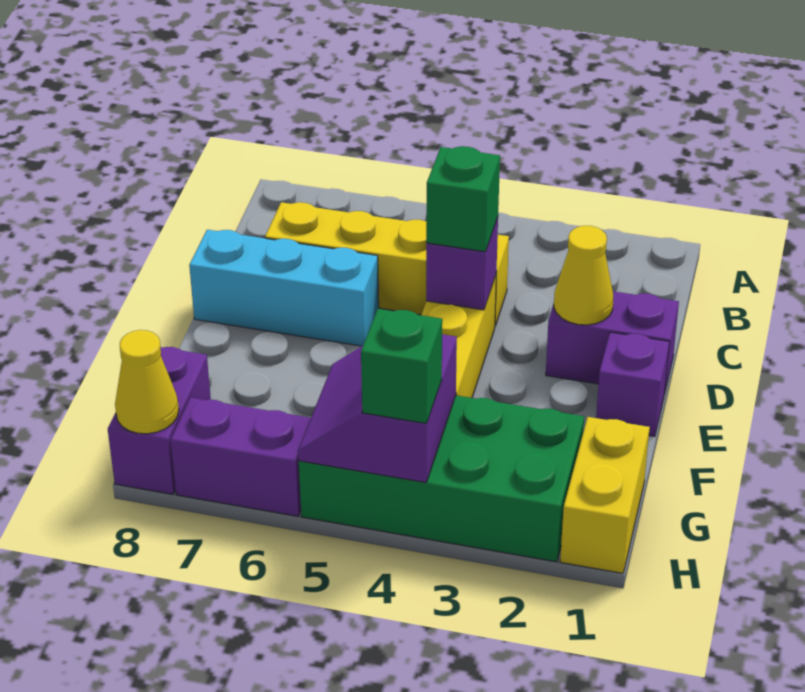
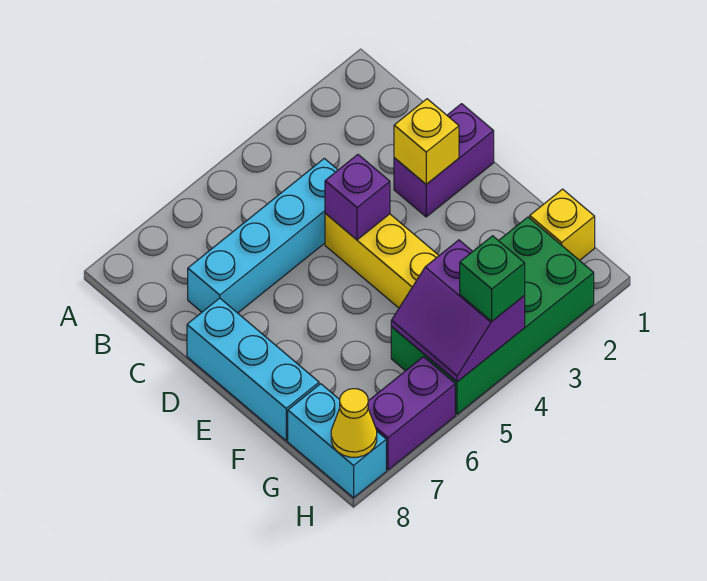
yellow 1x4 brick [265,202,509,326] -> cyan 1x4 brick [188,158,338,313]
yellow 1x1 cone [554,226,613,325] -> yellow 1x1 brick [394,99,459,184]
green 1x1 brick [426,146,500,252] -> none
cyan 1x3 brick [189,230,379,346] -> cyan 1x3 brick turned to [187,298,319,441]
purple 1x1 brick [596,332,670,436] -> none
yellow 1x2 brick [560,417,650,573] -> yellow 1x1 brick [530,189,595,260]
purple 1x2 brick [108,347,211,494] -> cyan 1x2 brick [288,384,386,498]

